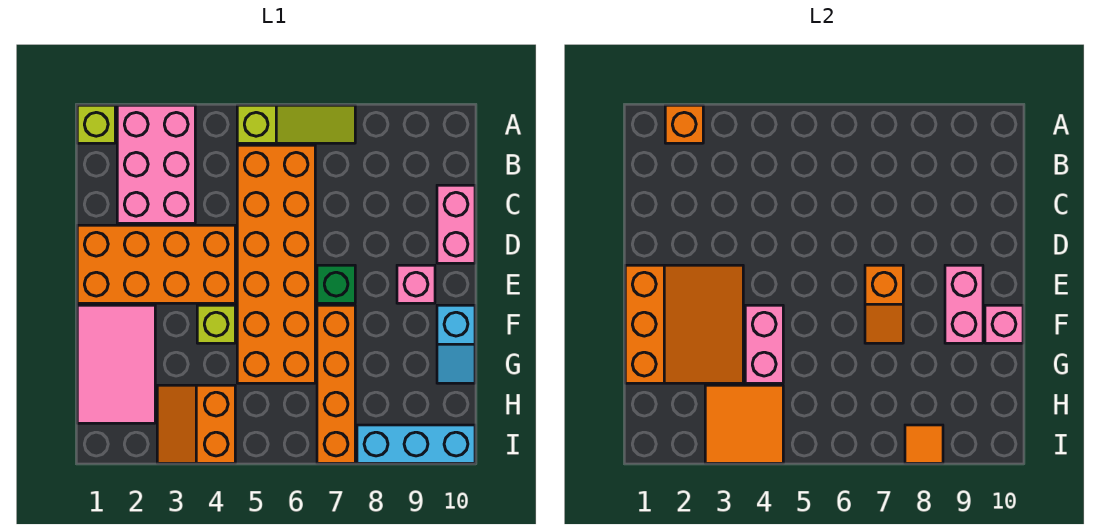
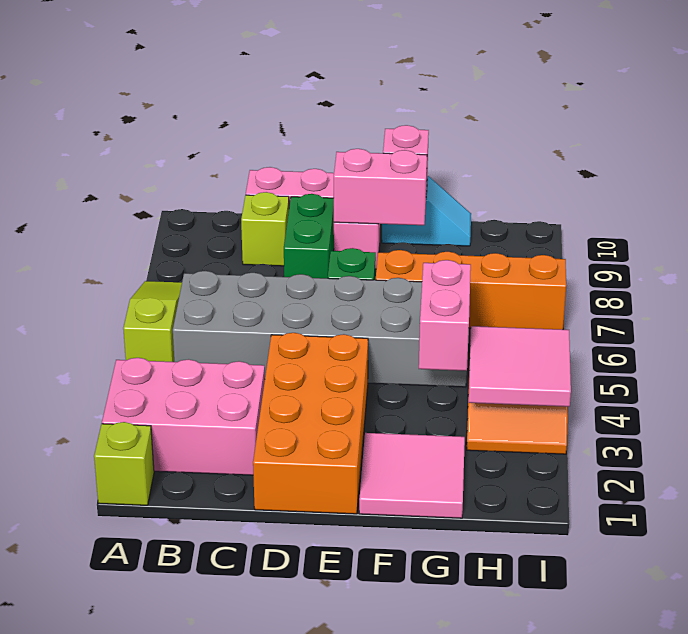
orange 1x1 brick [665,105,703,143] -> none
orange 2x6 brick [237,145,315,383] -> grey 2x6 brick [173,271,467,387]
none -> green 1x2 brick [284,194,334,278]
orange 3x3 slope [625,265,743,383] -> none
orange 1x2 slope [865,265,903,343] -> none
pink 2x3 tile [77,305,155,423] -> pink 2x2 tile [359,433,465,518]
lime 1x1 brick [197,305,235,343] -> lime 1x1 brick moved to [241,192,289,266]
pink 1x2 brick [745,305,783,383] -> pink 1x2 brick turned to [419,260,471,371]
orange 2x2 tile [705,385,783,463] -> pink 2x2 tile [469,326,571,407]
cyan 1x3 brick [357,425,475,463] -> none
orange 1x1 tile [905,425,943,463] -> none

